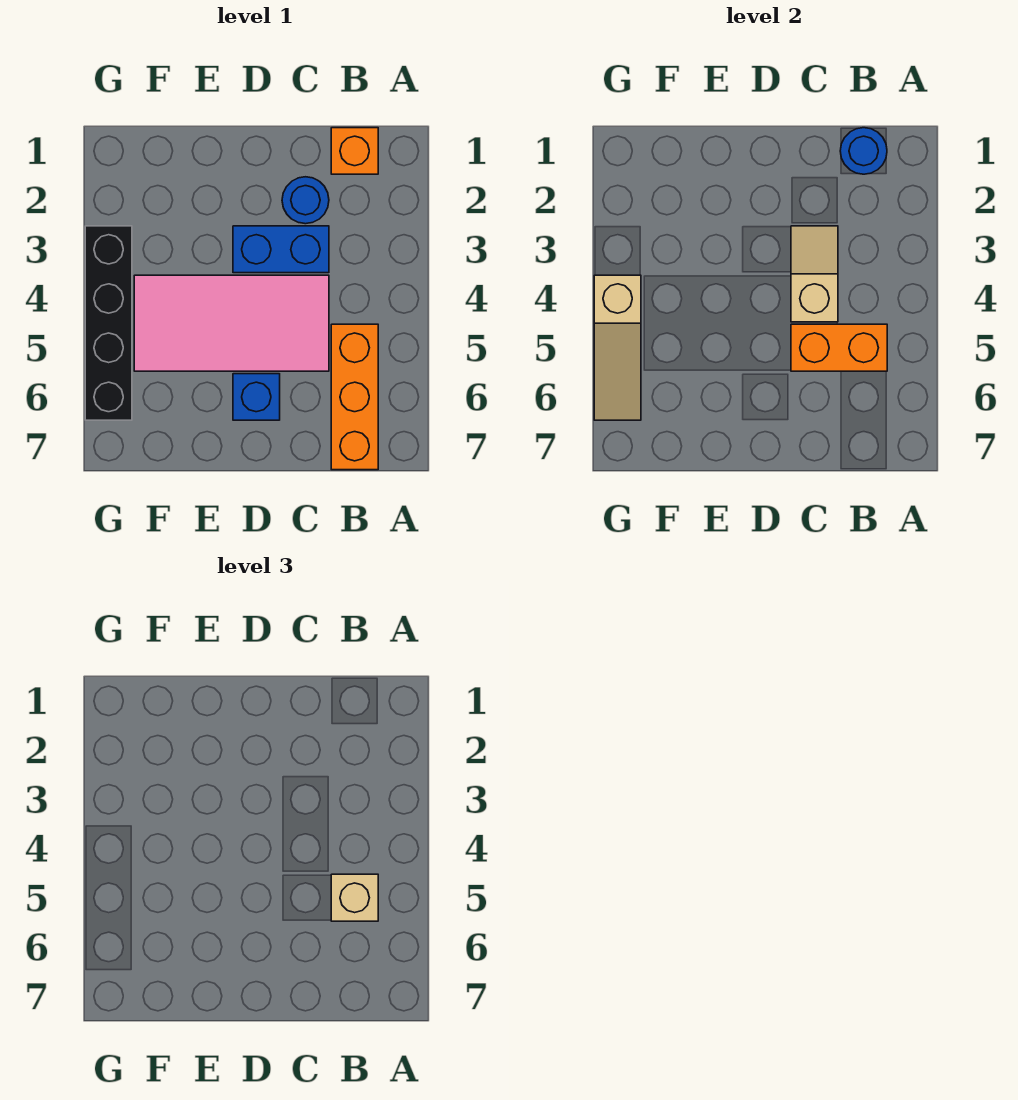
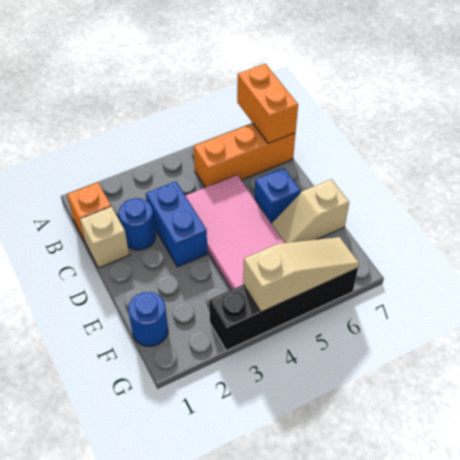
blue 1x1 round brick [840,128,887,174] -> blue 1x1 round brick moved to [128,292,168,346]
orange 1x2 brick [791,324,887,371] -> orange 1x2 brick moved to [237,64,298,143]
tan 1x1 brick [331,874,378,921] -> tan 1x1 brick moved to [80,207,129,268]
tan 1x2 slope [791,226,838,322] -> tan 1x2 slope moved to [272,179,349,243]

